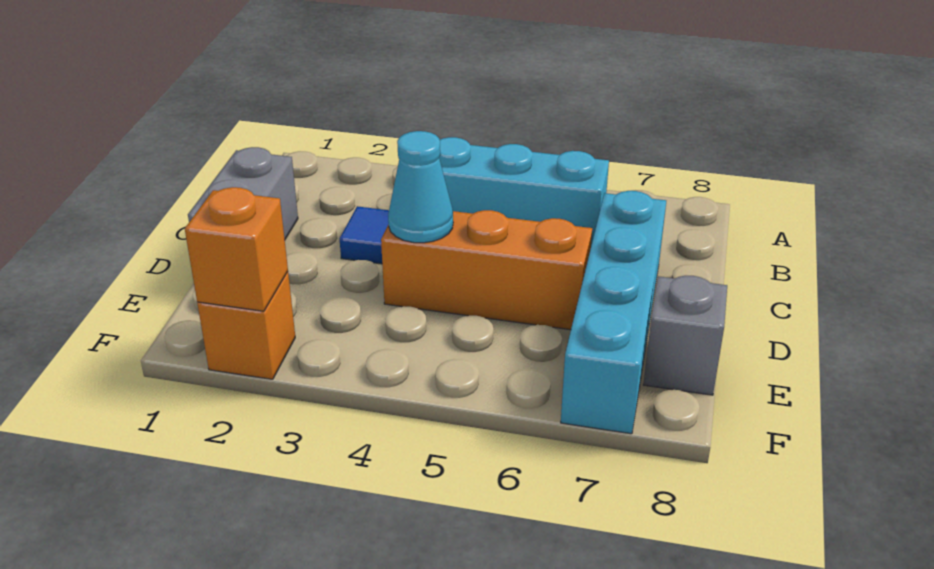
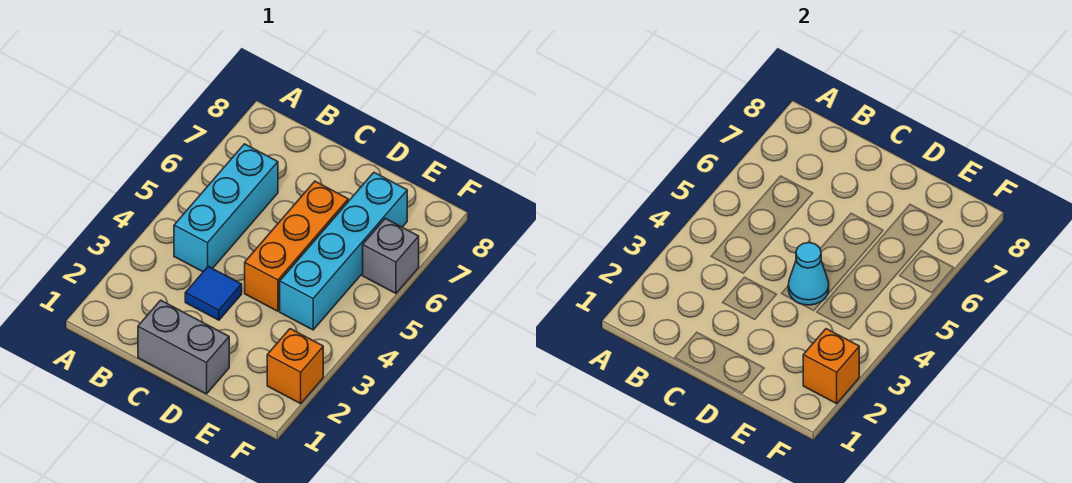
cyan 1x4 brick [561,191,666,434] -> cyan 1x4 brick turned to [280,173,407,330]
grey 1x1 brick [643,276,727,395] -> grey 1x1 brick moved to [363,218,419,293]

